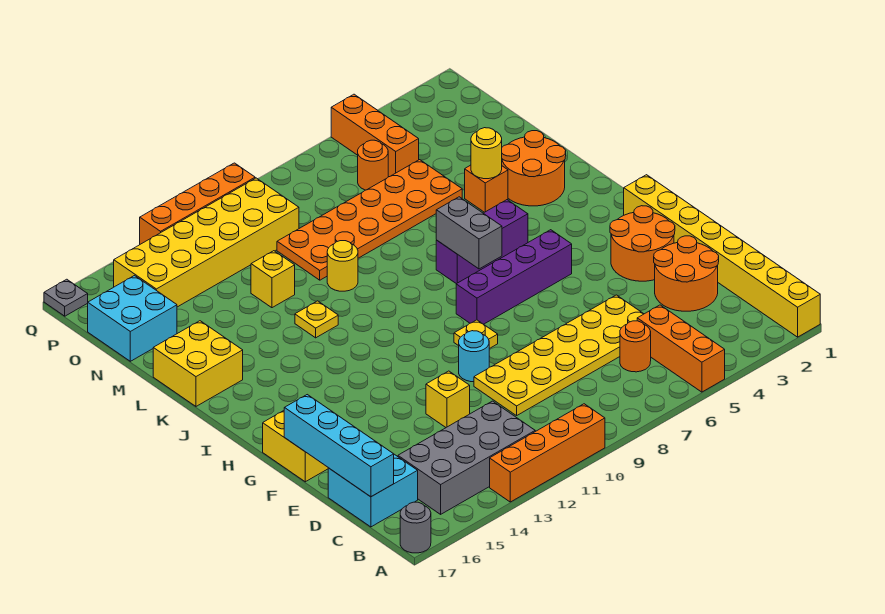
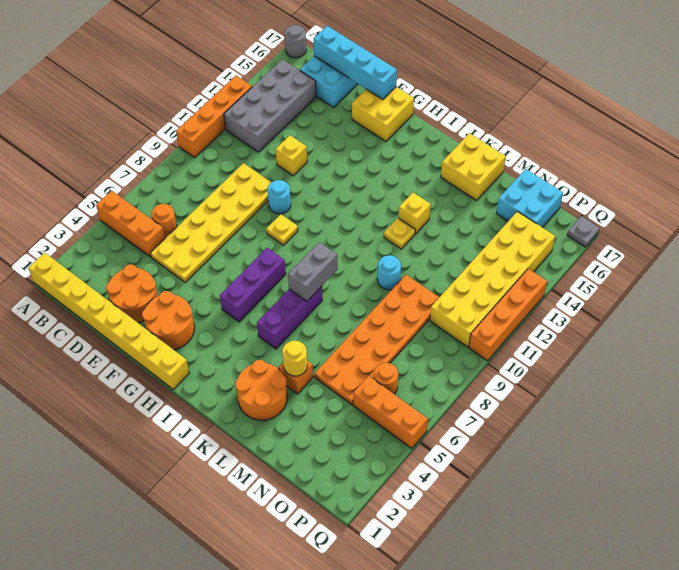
purple 1x4 brick [456,230,572,324] -> purple 1x3 brick [220,248,286,322]
grey 1x2 brick [436,197,502,269] -> grey 1x2 brick turned to [288,242,337,301]
yellow 1x1 round brick [327,241,358,291] -> cyan 1x1 round brick [377,255,401,290]
yellow 1x1 brick [251,251,295,308] -> yellow 1x1 brick moved to [399,193,431,234]

